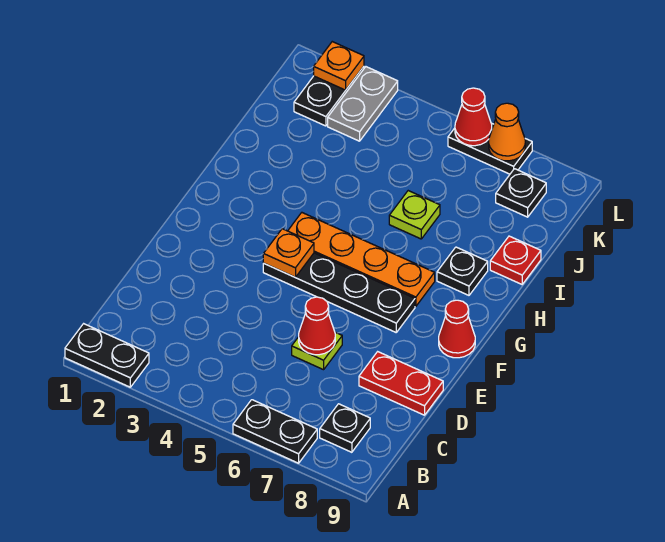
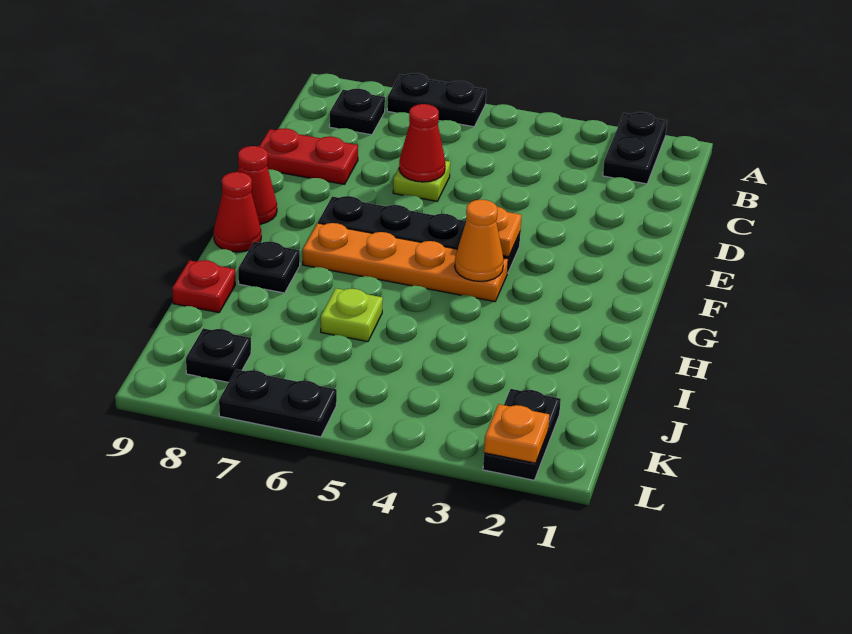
black 1x2 plate [65,324,149,387] -> black 1x2 plate turned to [603,112,667,184]
grey 1x2 plate [328,67,398,141] -> none
red 1x1 cone [455,88,492,146] -> red 1x1 cone moved to [214,172,261,252]
orange 1x1 cone [489,103,525,161] -> orange 1x1 cone moved to [455,200,504,281]

